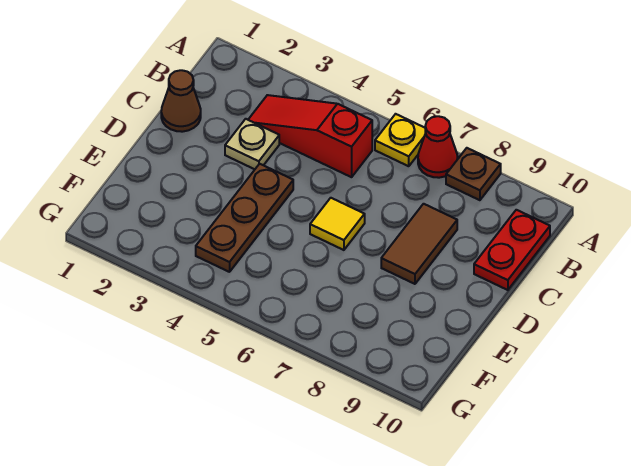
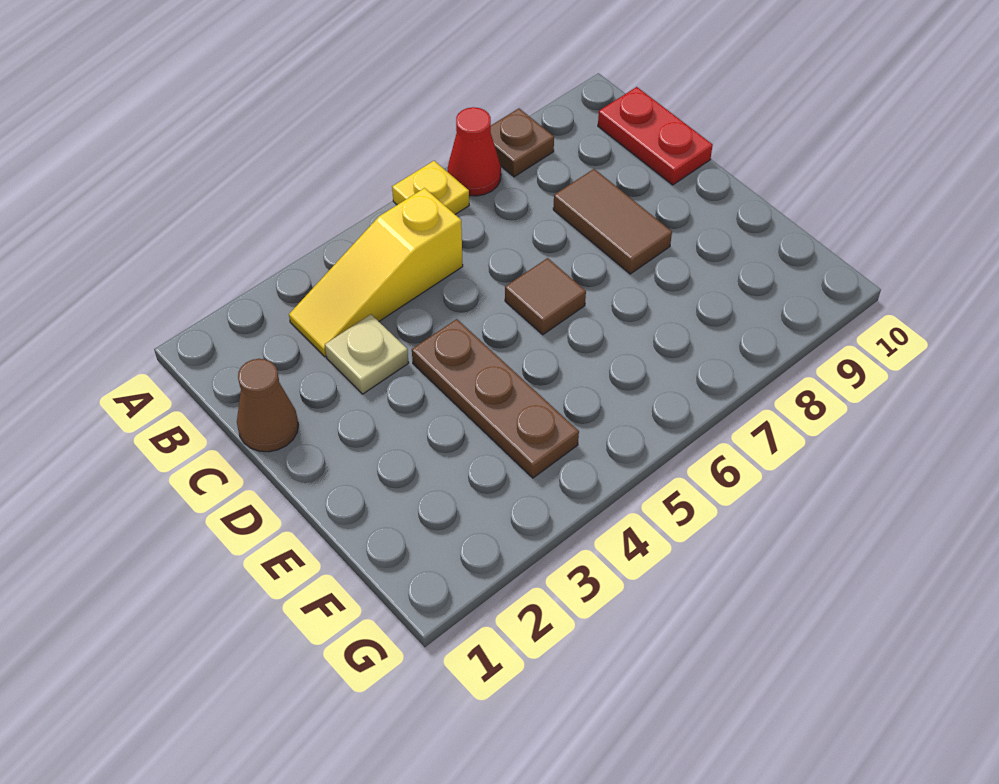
red 1x3 slope [248,95,372,177] -> yellow 1x3 slope [289,188,463,357]
yellow 1x1 tile [310,198,365,250] -> brown 1x1 tile [505,258,586,335]

